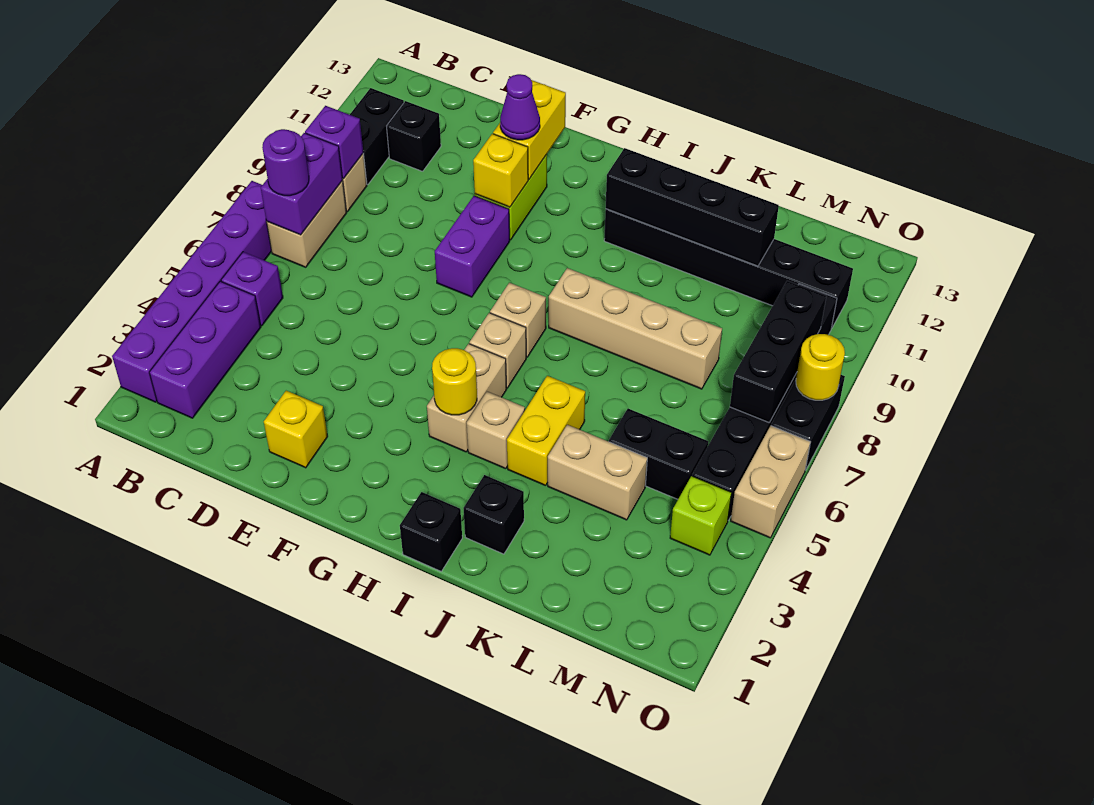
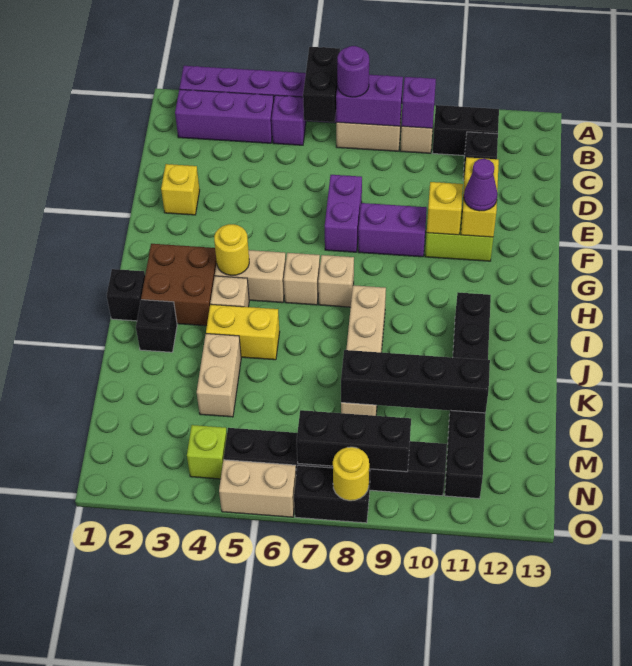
none -> purple 1x2 brick [325,175,362,252]
yellow 1x2 brick [493,80,566,179] -> yellow 1x2 brick turned to [461,157,499,237]
none -> brown 2x2 brick [141,244,217,326]
black 1x4 brick [606,148,779,266] -> black 1x4 brick turned to [341,350,490,413]
black 1x2 brick [609,408,708,499] -> black 1x2 brick moved to [303,47,340,122]

